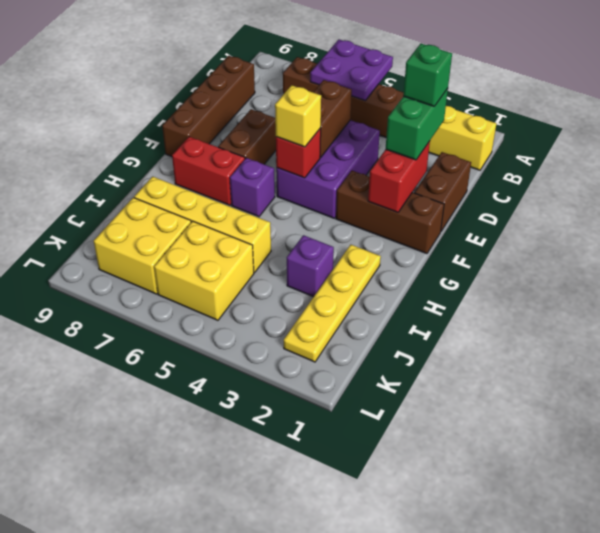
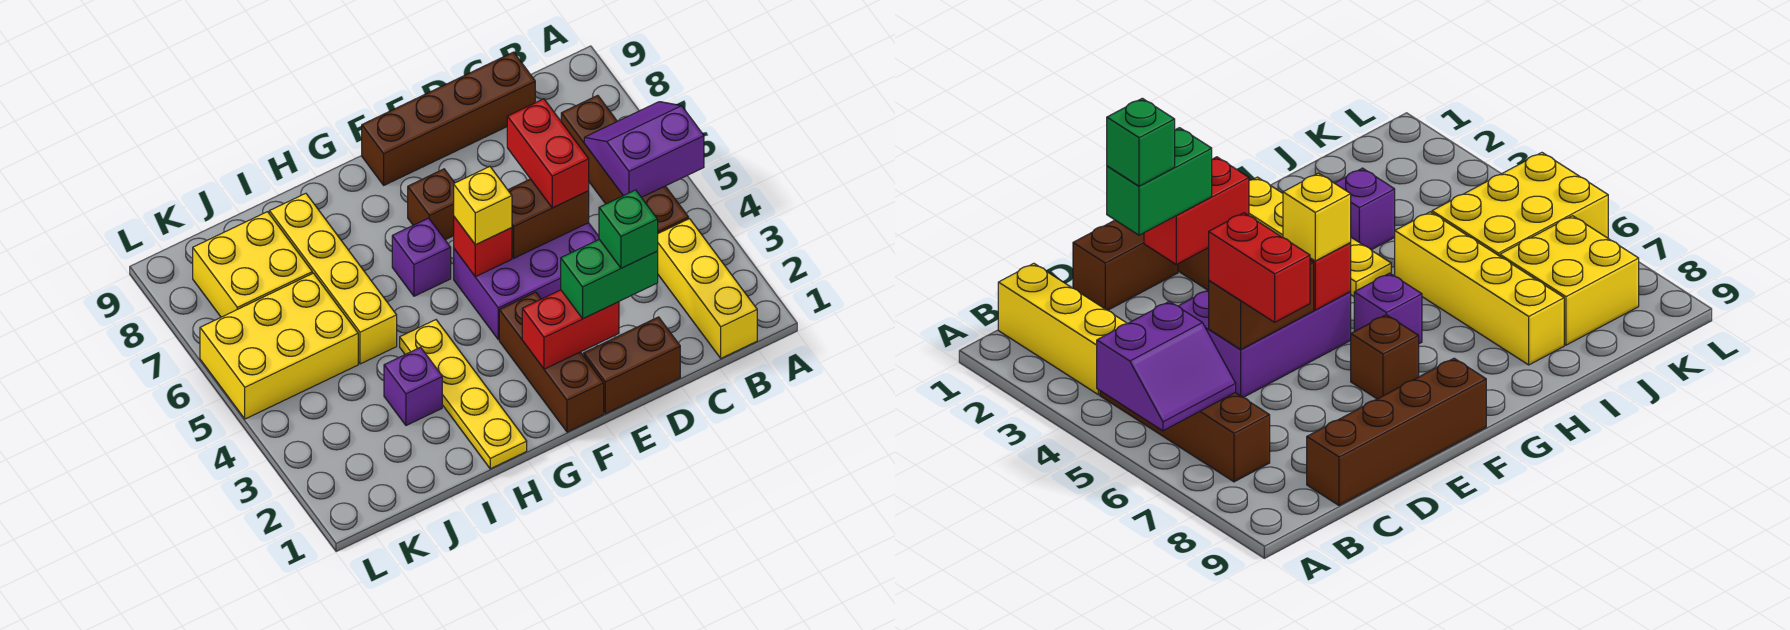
purple 2x2 plate [310,40,393,101] -> purple 2x2 slope [584,102,704,197]
brown 1x2 brick [218,109,276,164] -> brown 1x1 brick [408,169,454,240]
red 1x2 brick [172,137,245,205] -> red 1x2 brick moved to [507,99,589,208]
yellow 1x4 plate [284,245,381,362] -> yellow 1x4 plate turned to [400,320,527,469]
yellow 2x2 brick [154,221,254,320] -> yellow 2x3 brick [200,273,358,419]

